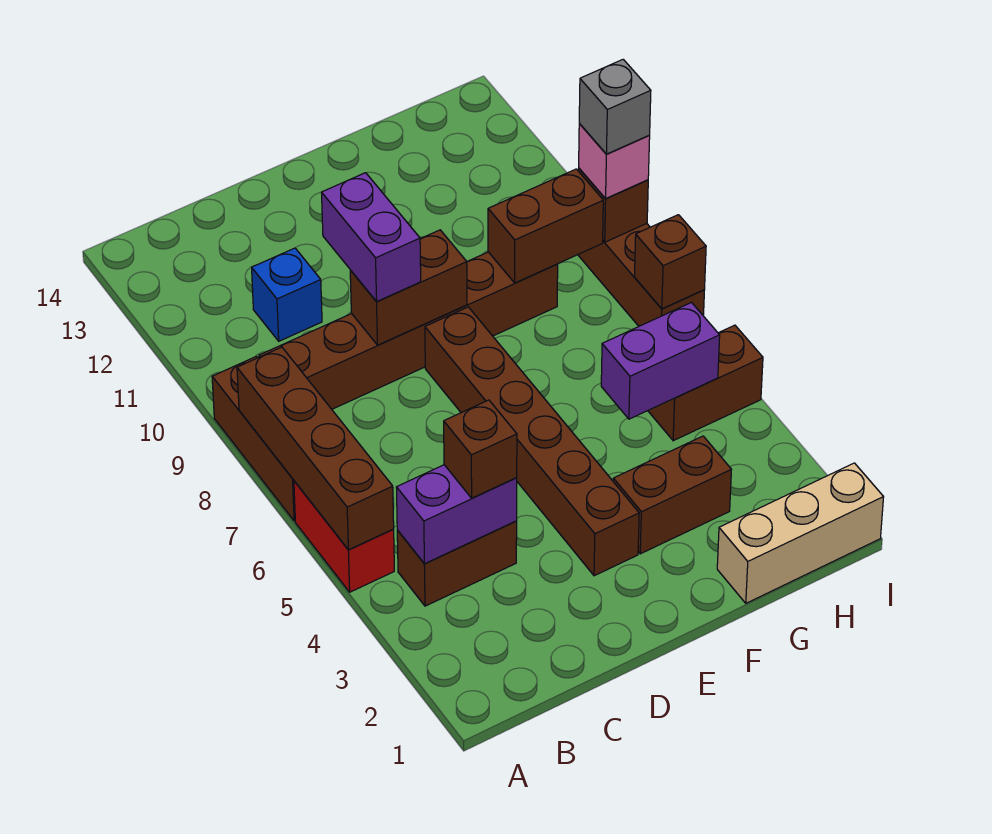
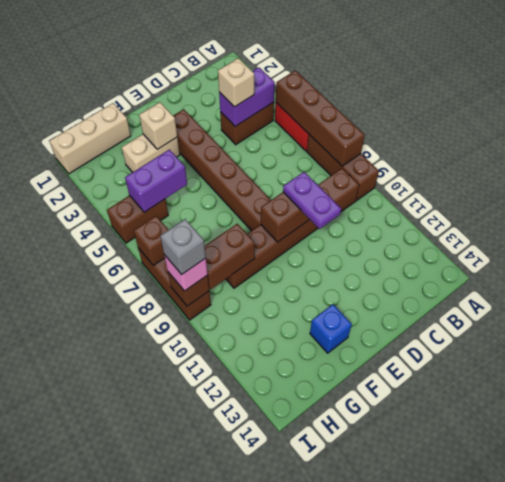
brown 1x1 brick [444,400,517,498] -> tan 1x1 brick [218,58,254,107]
blue 1x1 brick [252,248,322,341] -> blue 1x1 brick moved to [310,304,352,353]
purple 1x2 brick [322,173,421,302] -> purple 1x2 plate [283,172,341,229]
brown 1x2 brick [613,436,731,554] -> tan 1x2 brick [122,134,180,172]
none -> tan 1x1 brick [139,102,177,149]

